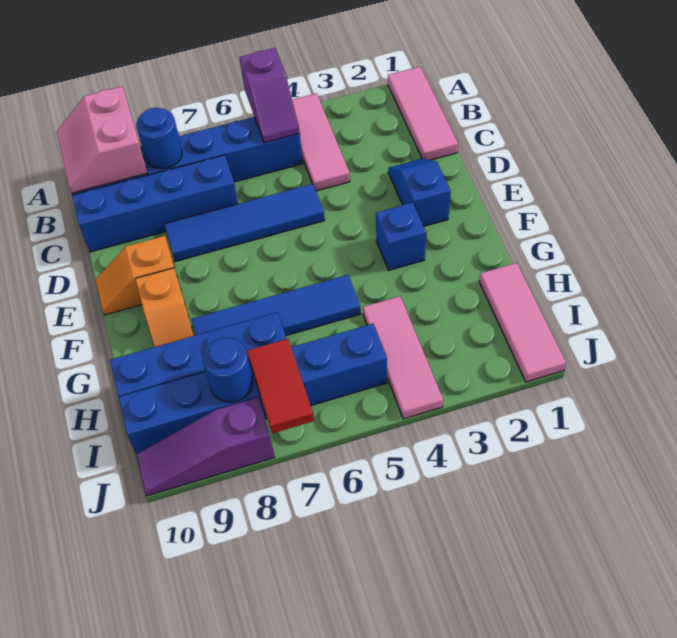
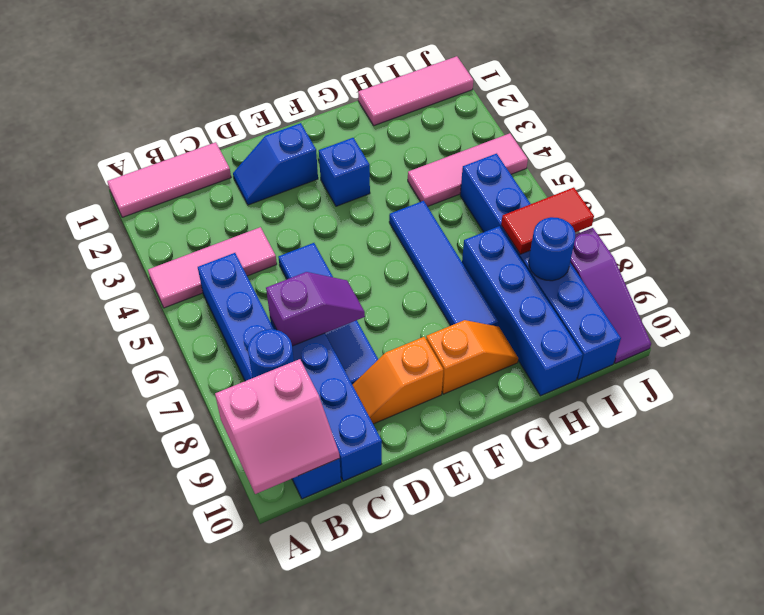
purple 1x2 slope [240,48,300,143] -> purple 1x2 slope moved to [266,272,365,346]
orange 1x2 slope [95,236,175,315] -> orange 1x2 slope turned to [353,337,443,424]

